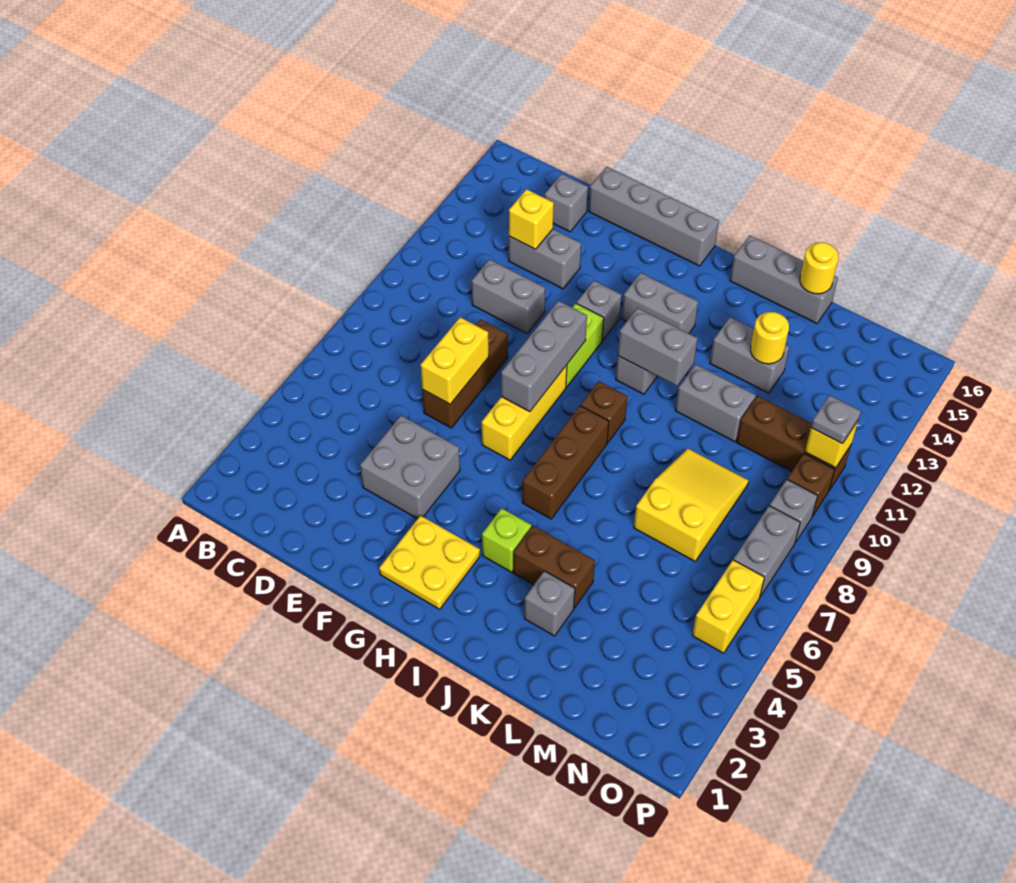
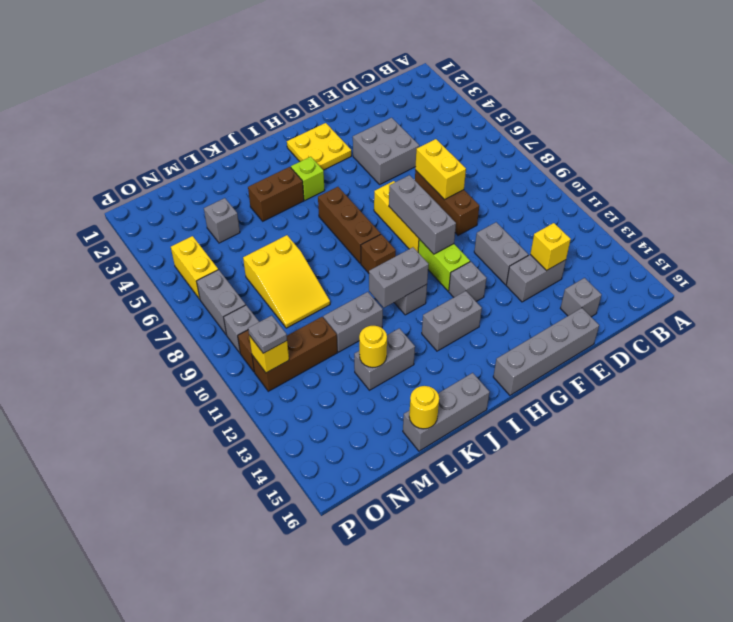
grey 1x2 brick [472,259,545,333] -> grey 1x2 brick turned to [474,222,528,285]
grey 1x1 brick [524,571,575,636] -> grey 1x1 brick moved to [204,198,240,243]

